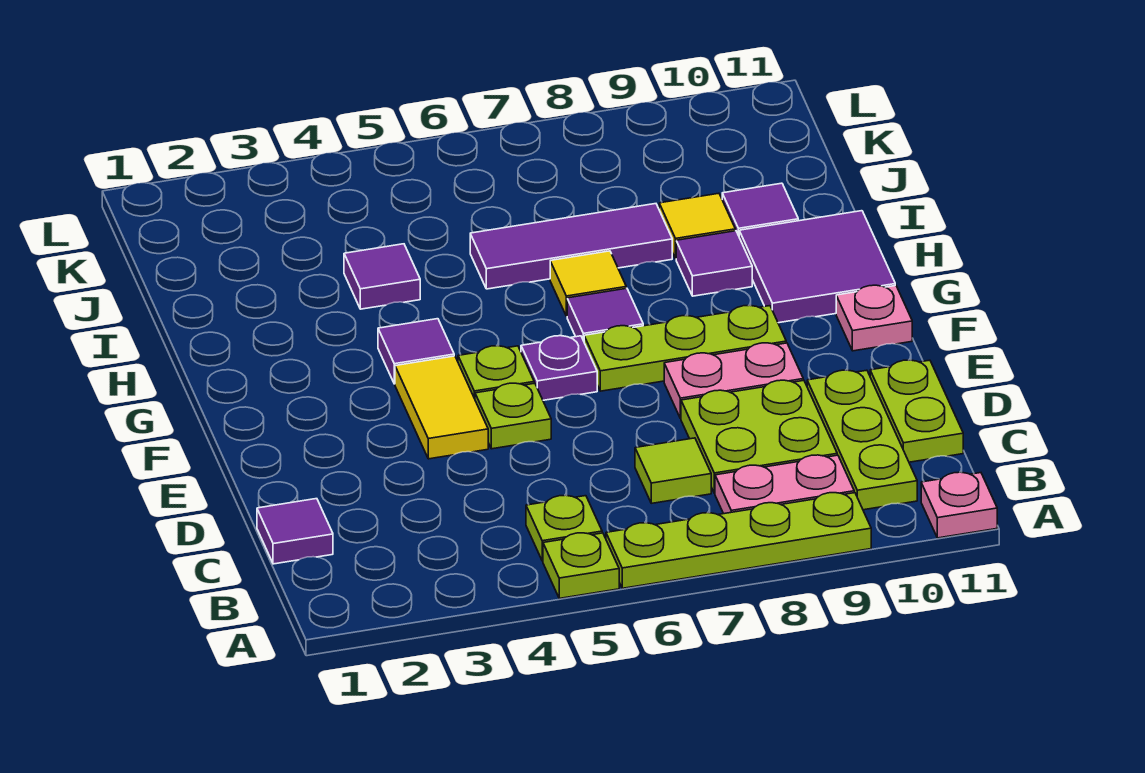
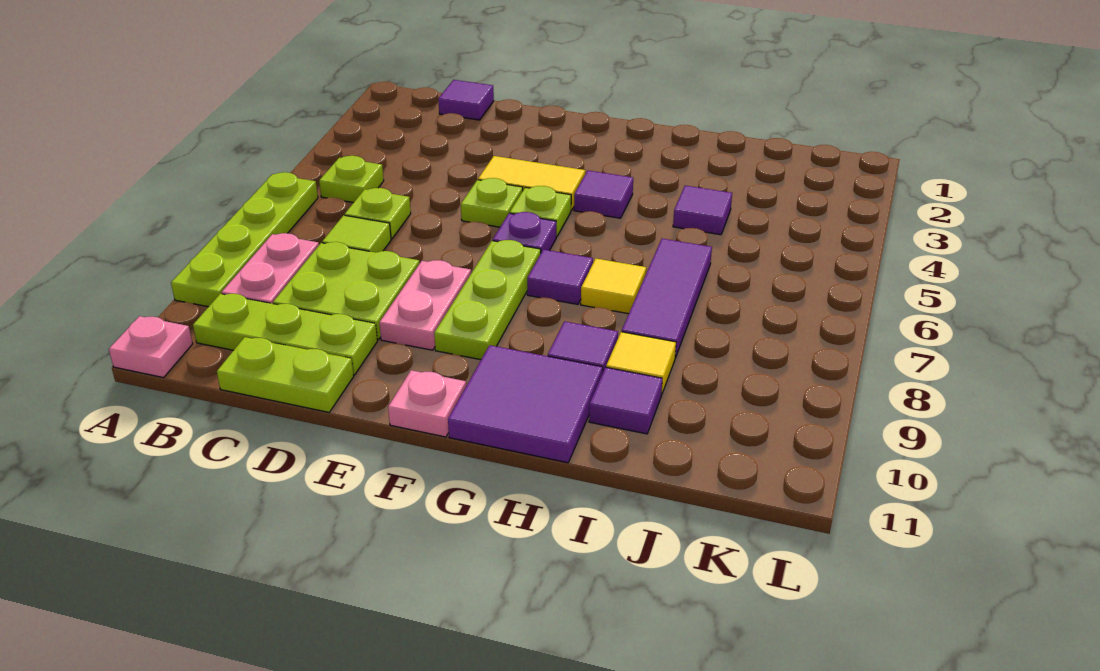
lime 1x1 plate [543,533,619,598] -> lime 1x1 plate moved to [345,188,411,239]

